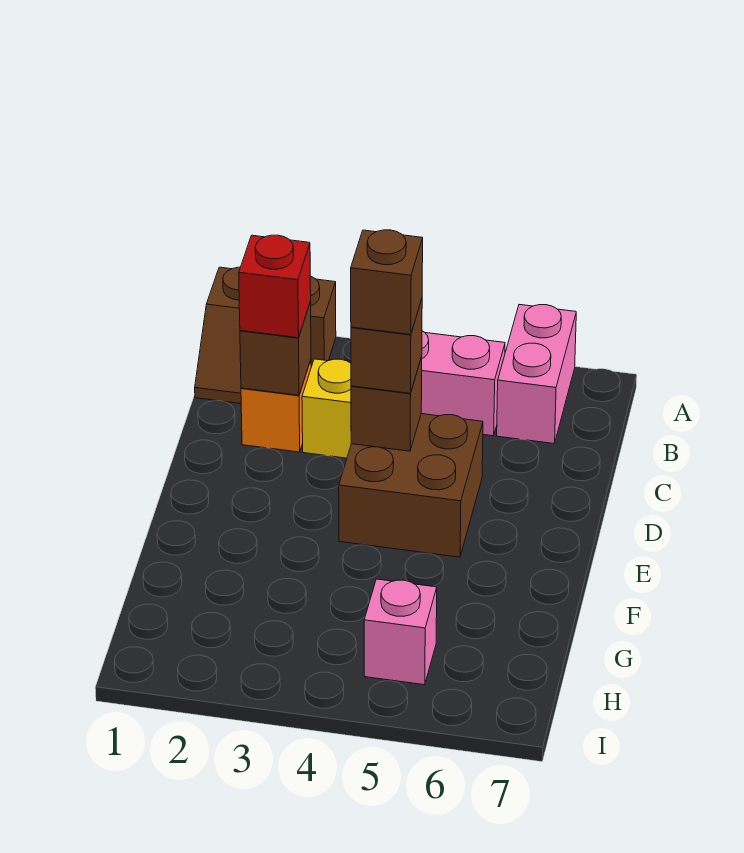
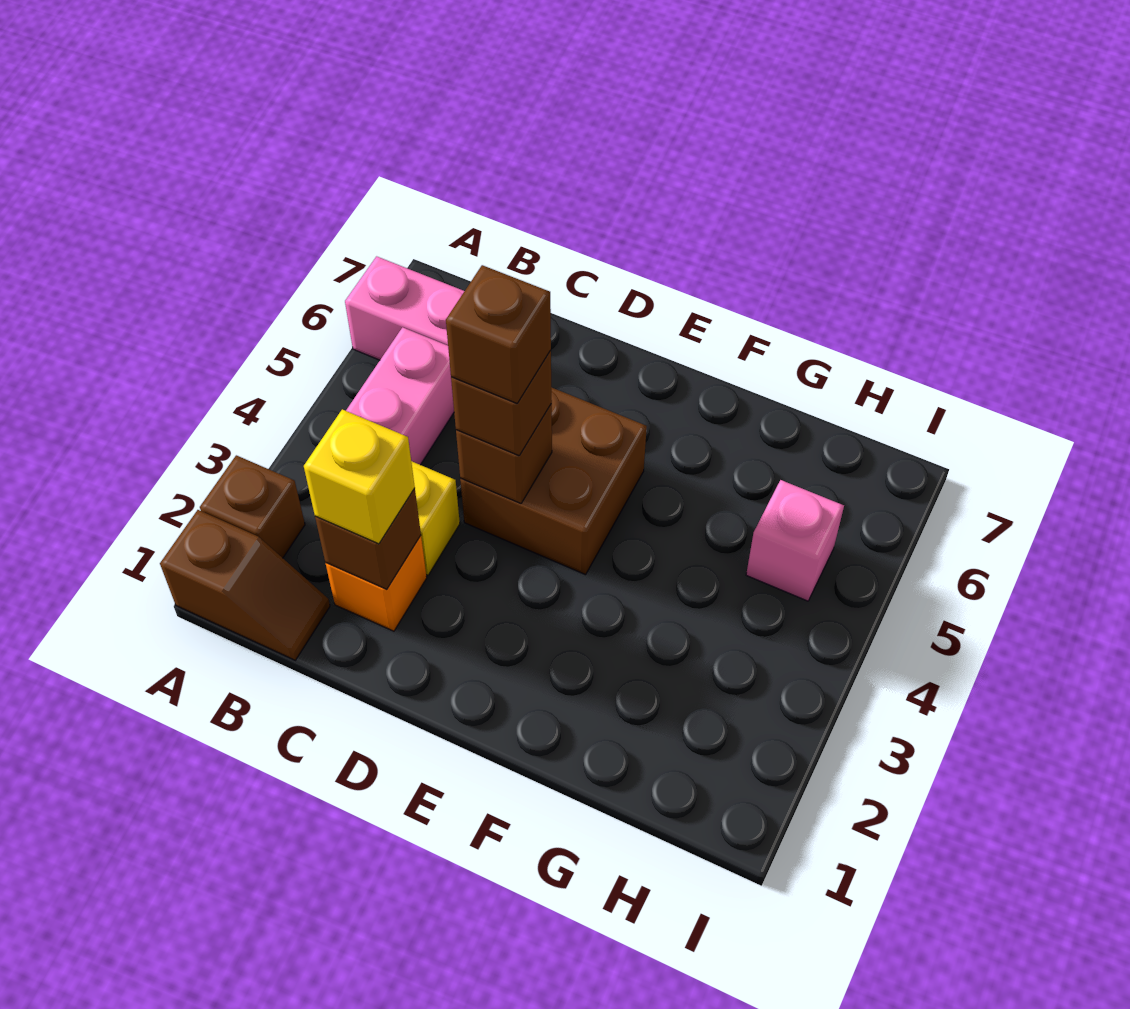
red 1x1 brick [239,235,311,338] -> yellow 1x1 brick [304,409,415,544]

